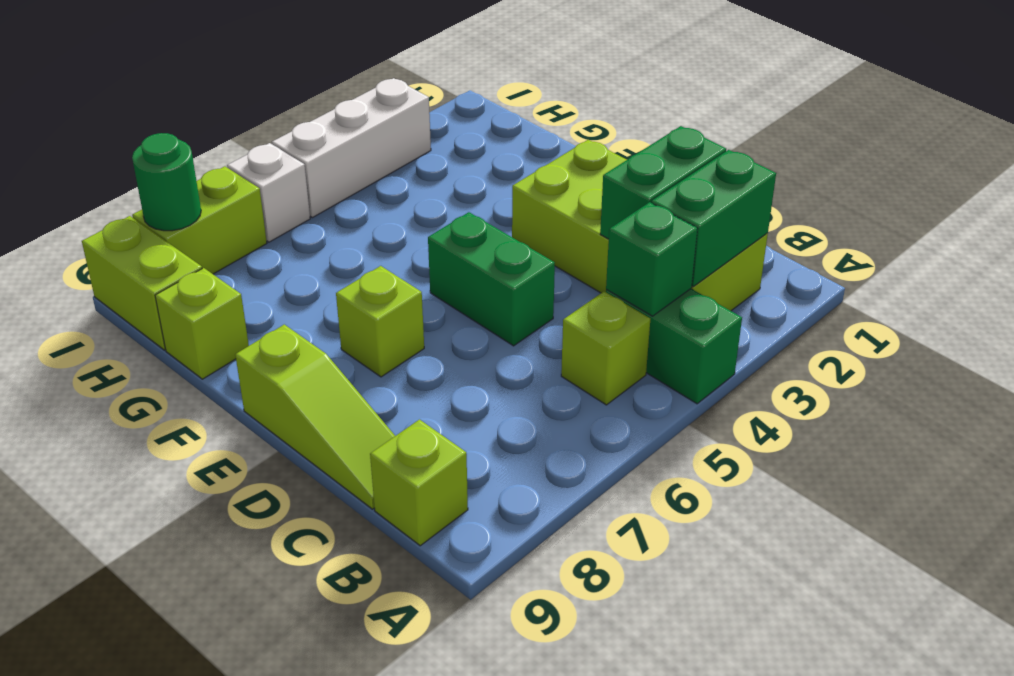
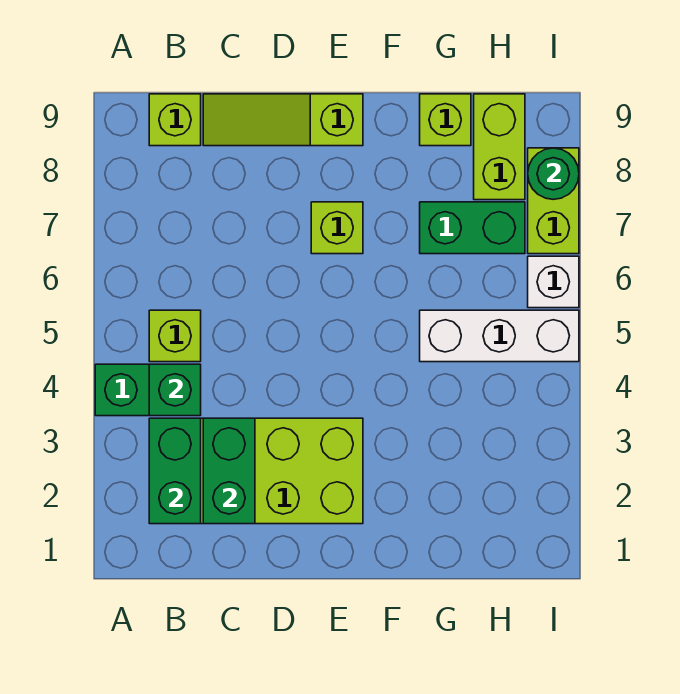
green 1x2 brick [428,212,555,346] -> green 1x2 brick moved to [420,202,525,254]
lime 1x2 brick [82,216,202,350] -> lime 1x2 brick turned to [474,94,525,200]
white 1x3 brick [272,78,431,218] -> white 1x3 brick turned to [420,310,579,362]

